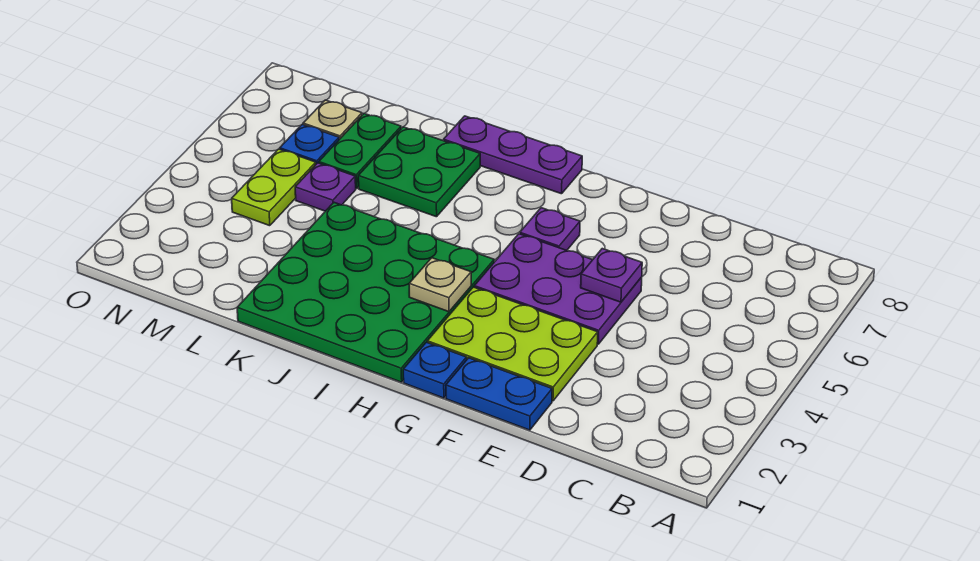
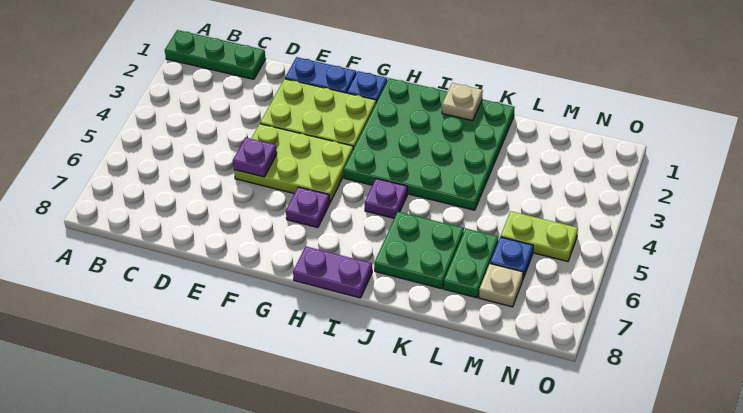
none -> green 1x3 plate [165,30,266,79]
purple 2x3 plate [474,234,642,344] -> lime 2x3 plate [234,124,353,202]
tan 1x1 plate [409,258,471,312] -> tan 1x1 plate moved to [442,83,483,121]
purple 1x3 plate [444,116,582,194] -> purple 1x2 plate [293,246,372,298]
purple 1x1 plate [295,163,356,211] -> purple 1x1 plate moved to [365,179,407,218]
lime 1x2 plate [232,149,316,226] -> lime 1x2 plate turned to [501,211,578,261]

